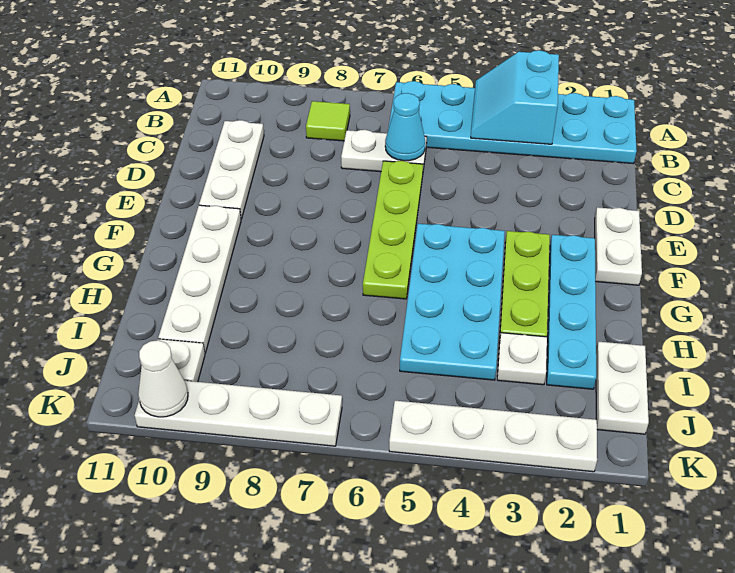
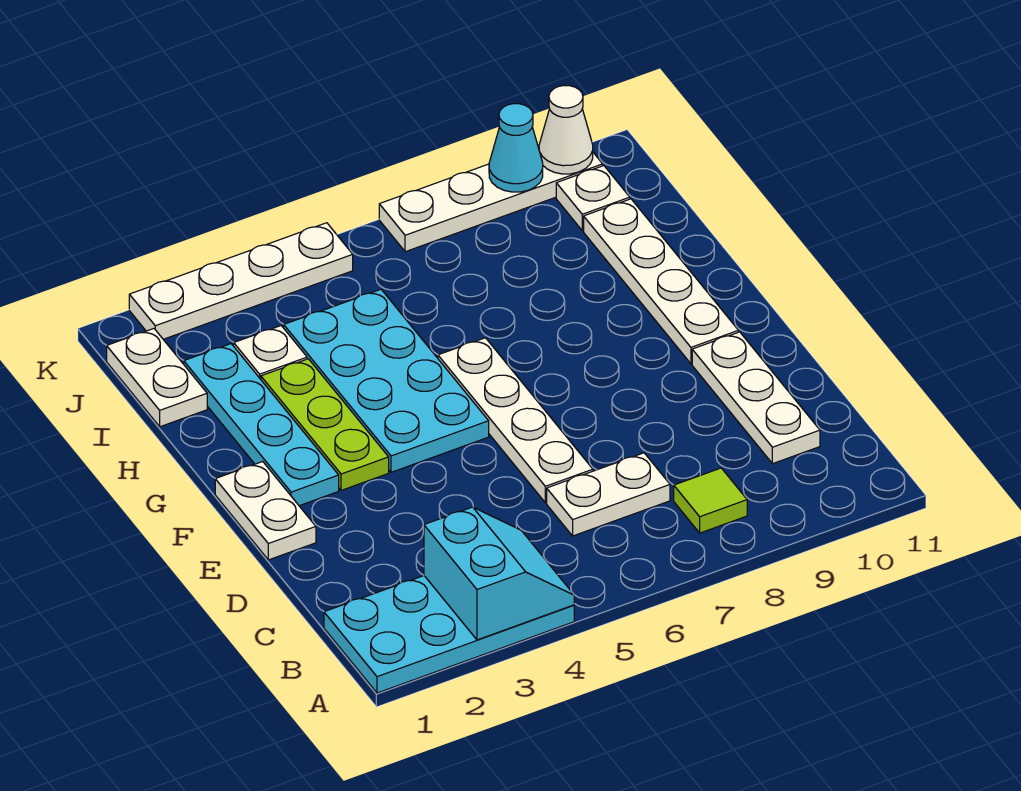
cyan 2x6 plate [388,81,637,164] -> cyan 2x4 plate [324,576,574,693]
cyan 1x1 cone [385,93,425,161] -> cyan 1x1 cone moved to [489,104,543,192]
lime 1x4 plate [363,161,423,299] -> white 1x4 plate [438,338,593,503]

